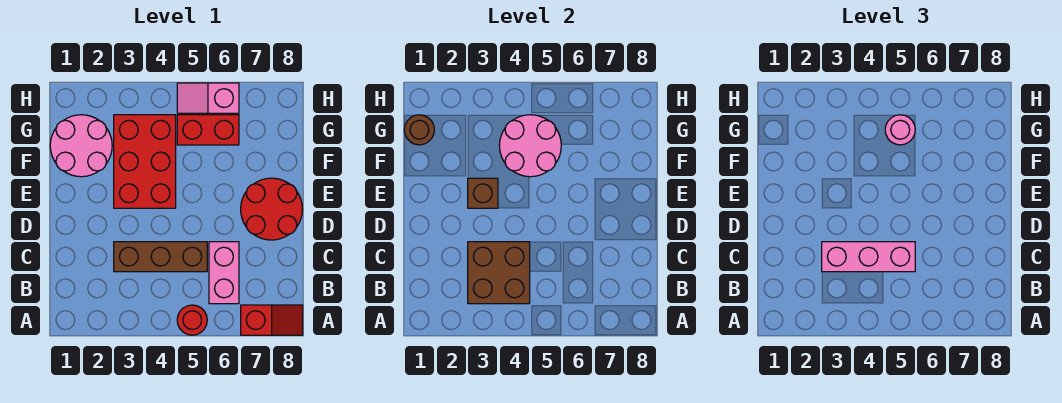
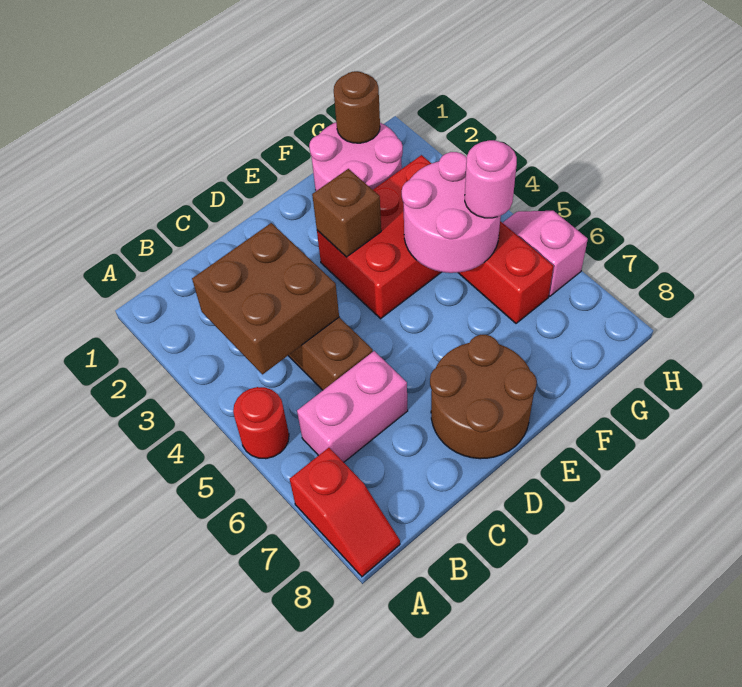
pink 1x3 brick [822,242,915,272] -> none
red 2x2 round brick [241,178,302,240] -> brown 2x2 round brick [430,335,537,459]

